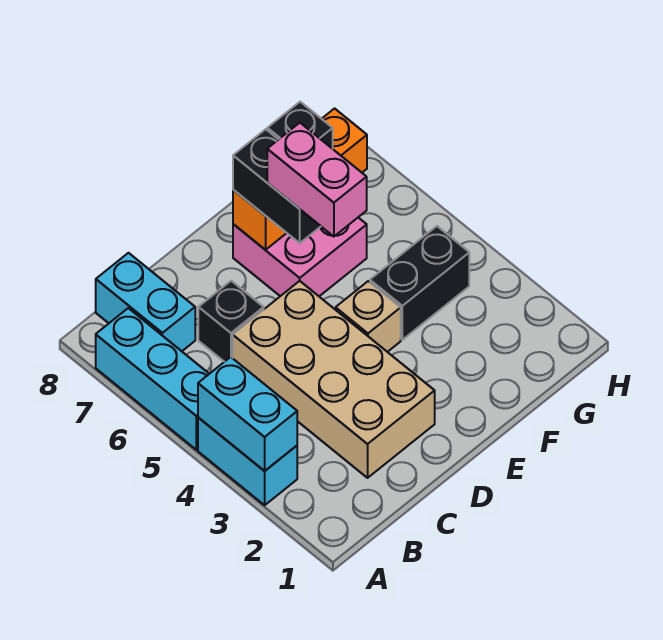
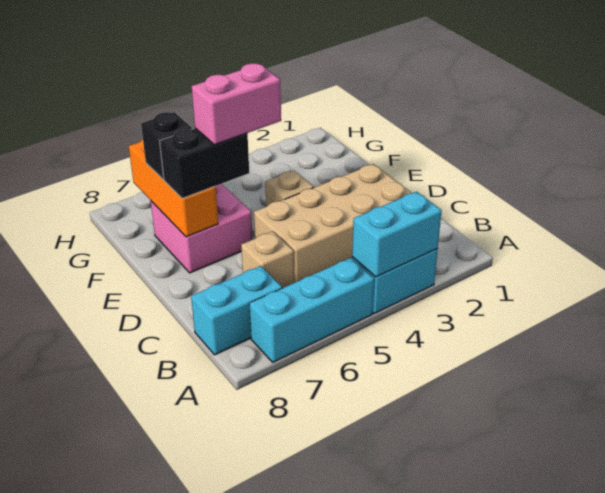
black 1x1 brick [198,281,264,362] -> tan 1x1 brick [241,231,294,288]
black 1x2 brick [370,226,469,340] -> none

